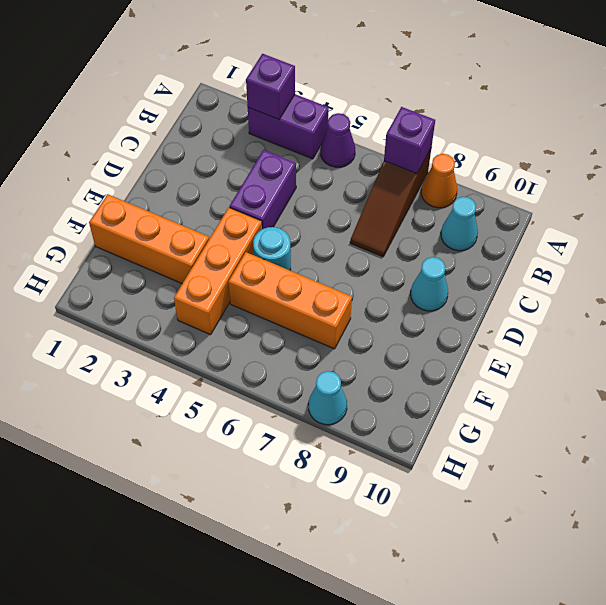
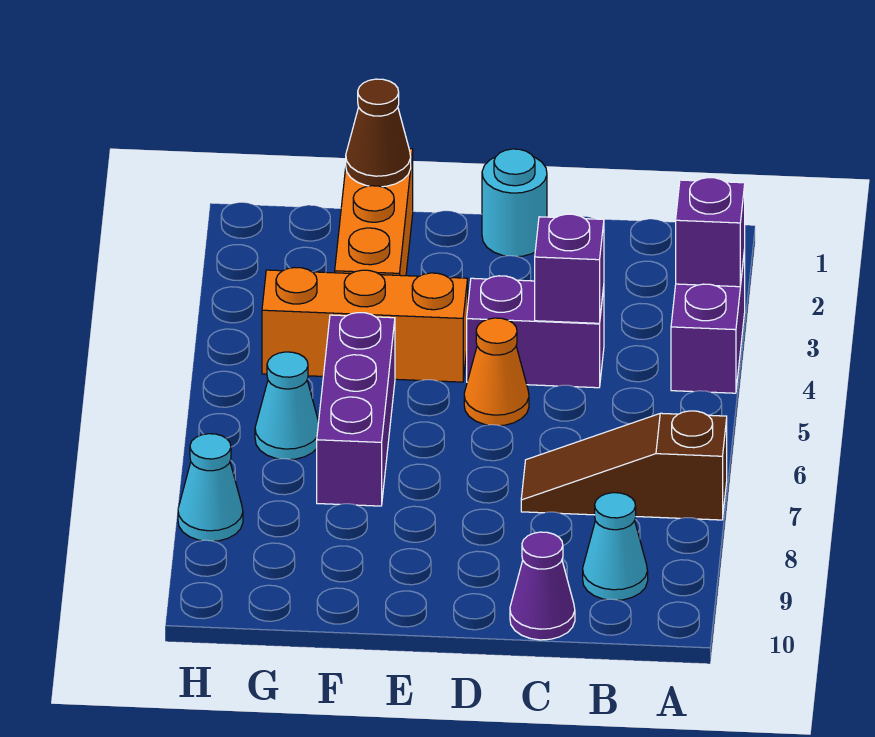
purple 1x1 cone [321,113,355,167] -> purple 1x1 cone moved to [510,532,575,640]
purple 1x1 brick [384,107,435,174] -> purple 1x1 brick moved to [535,214,604,323]
orange 1x1 cone [421,154,457,208] -> orange 1x1 cone moved to [464,318,529,426]
cyan 1x1 cone [411,257,448,311] -> cyan 1x1 cone moved to [255,352,319,460]
cyan 1x1 round brick [253,227,291,270] -> cyan 1x1 round brick moved to [482,149,547,257]
none -> brown 1x1 cone [346,79,411,187]
orange 1x3 brick [228,252,352,349] -> purple 1x3 brick [317,313,395,506]

